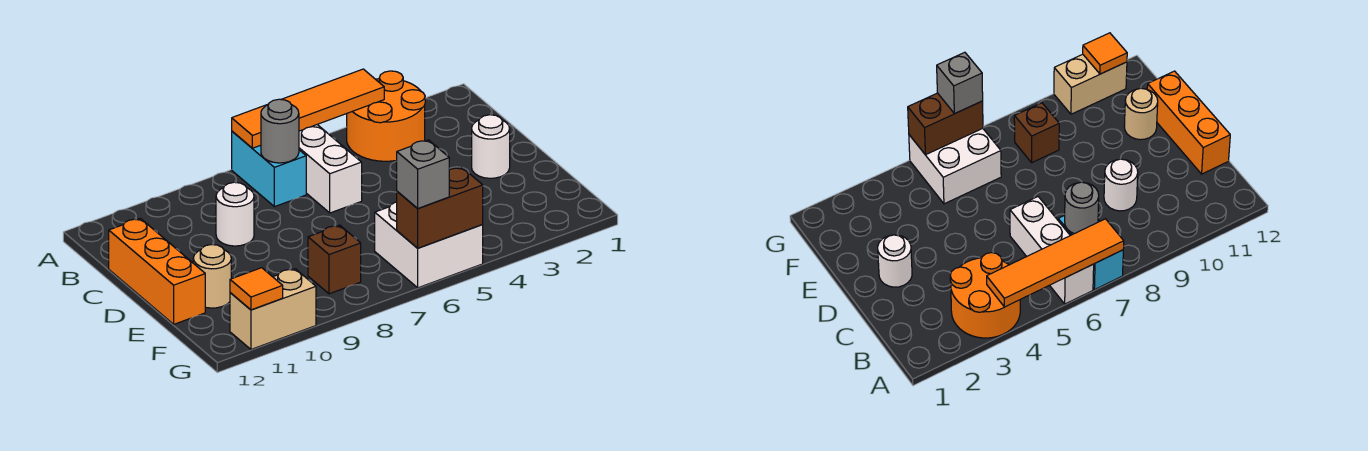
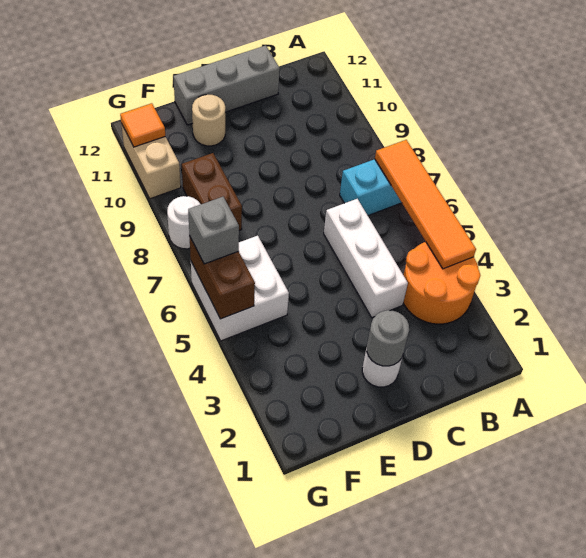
white 1x3 brick [299,125,362,213] -> white 1x3 brick turned to [324,199,408,317]
grey 1x1 round brick [261,99,299,163] -> grey 1x1 round brick moved to [367,310,409,366]
white 1x1 round brick [216,182,254,246] -> white 1x1 round brick moved to [167,196,201,249]
orange 1x3 brick [109,218,205,324] -> grey 1x3 brick [173,45,280,125]
brown 1x1 brick [308,225,361,294] -> brown 1x2 brick [182,153,242,231]

